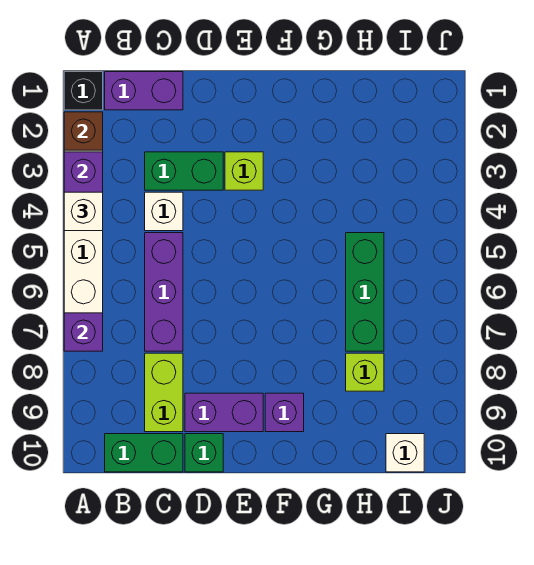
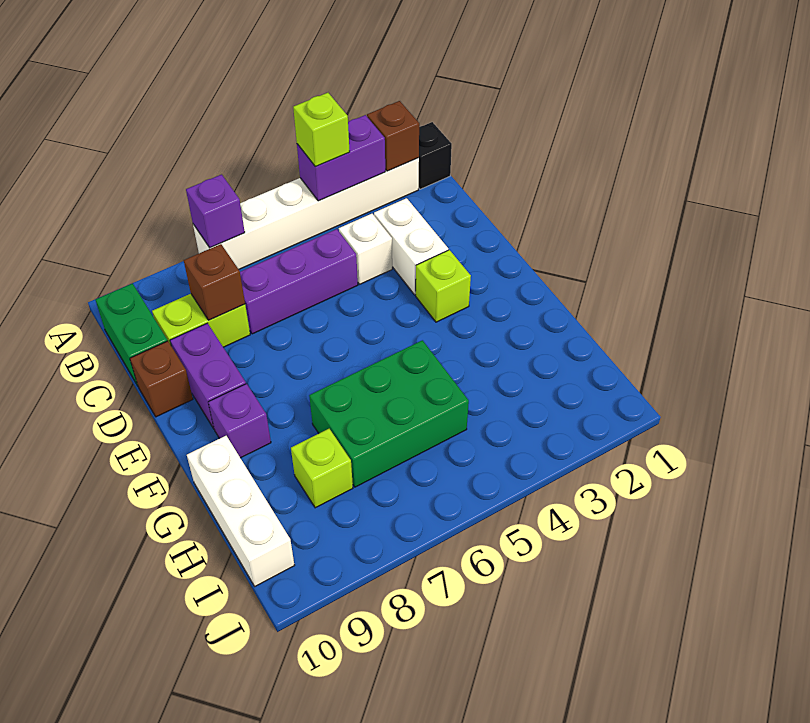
white 1x1 brick [64,192,103,231] -> lime 1x1 brick [293,93,350,166]
purple 1x2 brick [105,72,183,110] -> none
green 1x2 brick [145,152,223,190] -> white 1x2 brick [374,198,448,295]
none -> brown 1x1 brick [184,244,245,320]
green 1x1 brick [185,434,223,472] -> brown 1x1 brick [130,341,193,417]
green 1x3 brick [346,233,384,351] -> green 2x3 brick [309,340,469,487]
white 1x1 brick [386,434,424,472] -> white 1x3 brick [187,436,295,586]

